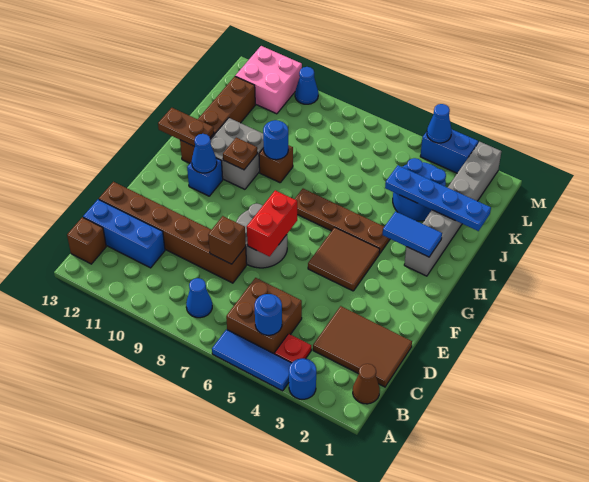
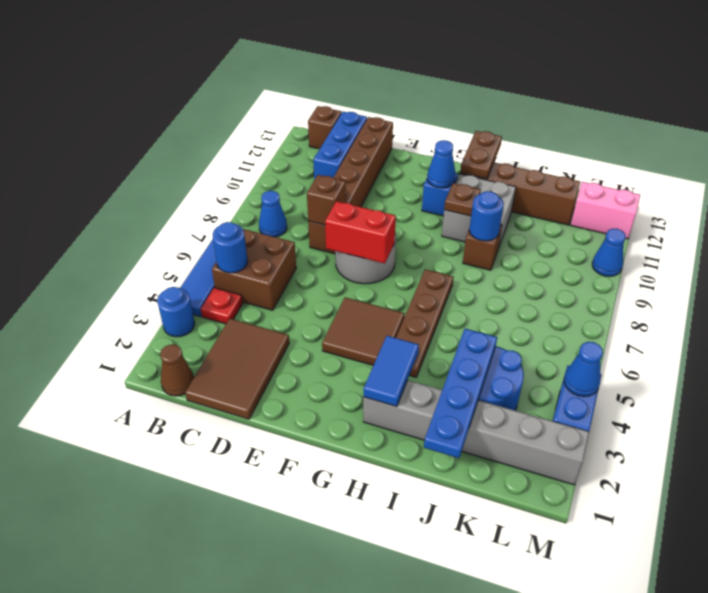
pink 2x2 brick [235,46,302,114] -> pink 1x2 brick [571,182,640,239]

